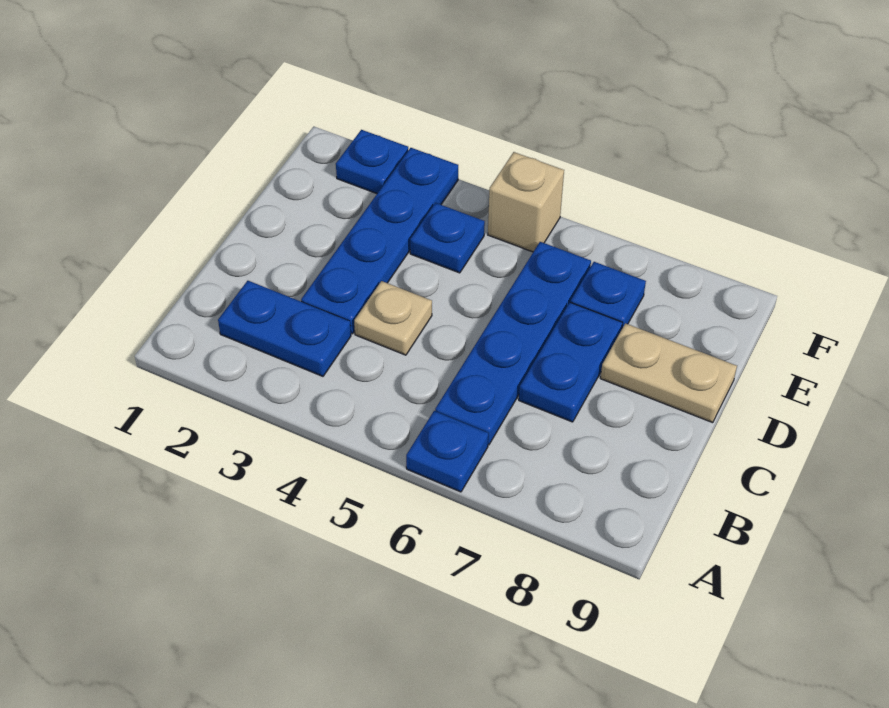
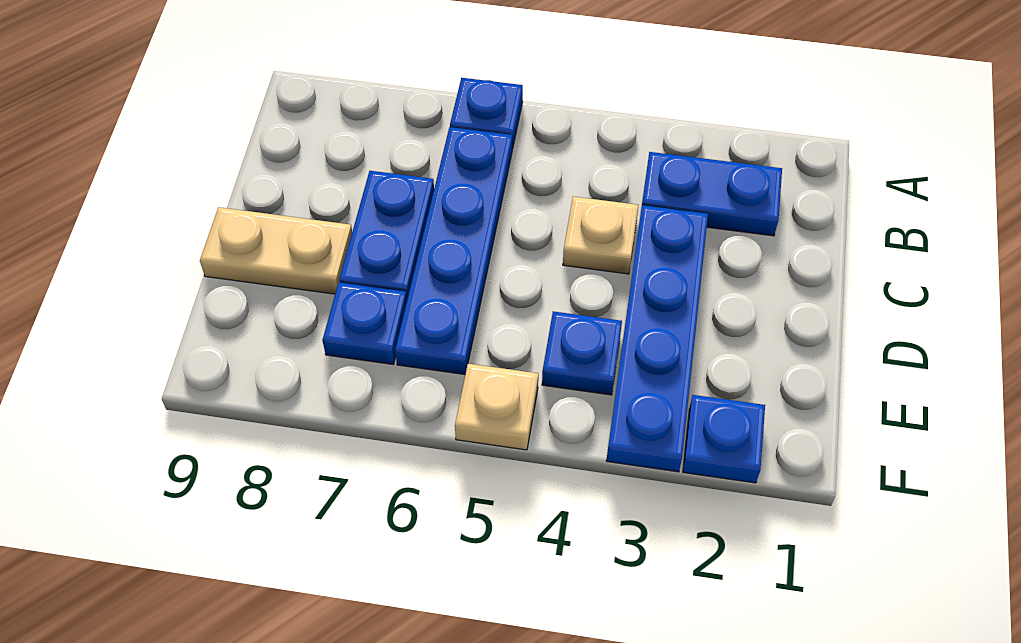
tan 1x1 brick [488,152,564,252] -> tan 1x1 plate [455,364,538,450]

